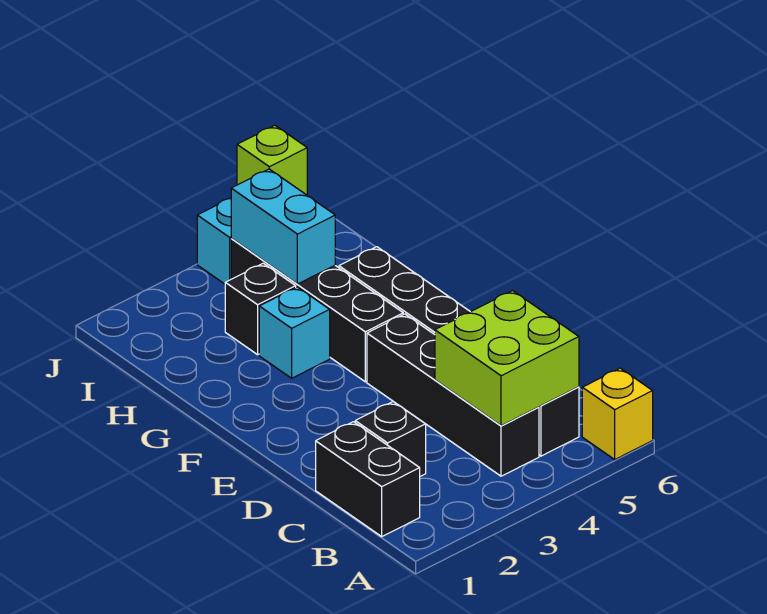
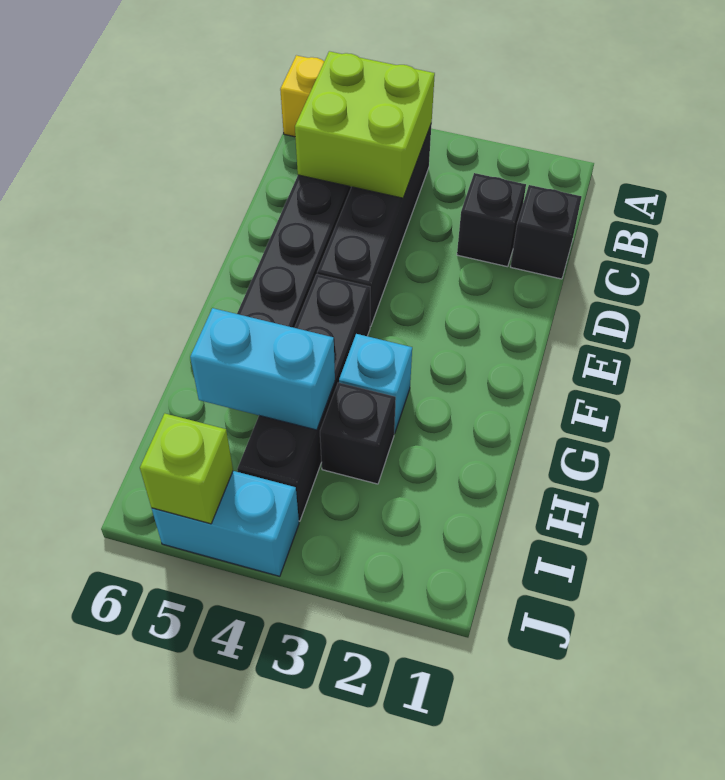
black 1x2 brick [316,422,420,536] -> black 1x1 brick [511,185,582,279]
cyan 1x2 brick [231,169,335,284] -> cyan 1x2 brick turned to [190,308,335,430]

